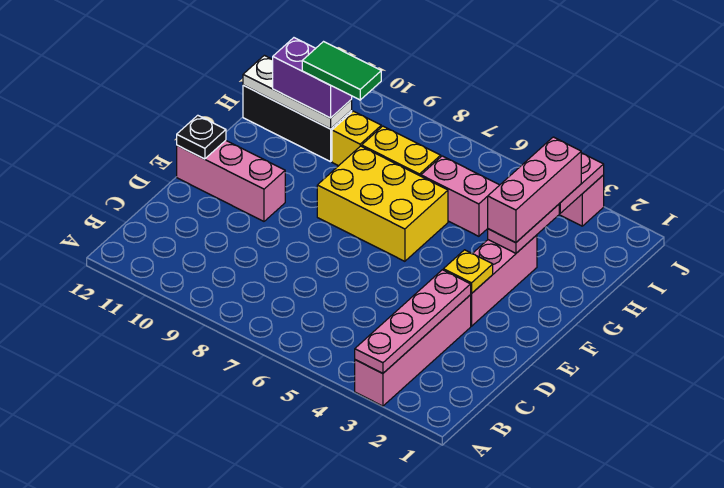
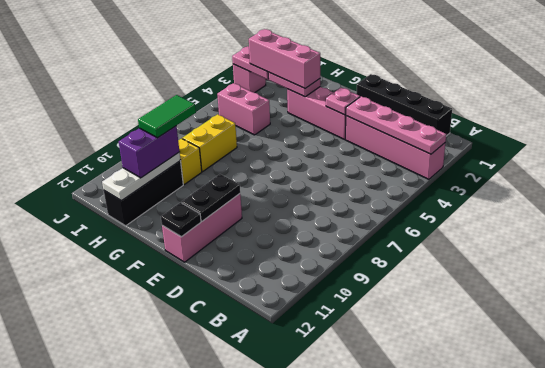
none -> black 1x4 brick [356,74,452,136]
yellow 1x1 plate [443,250,493,293] -> pink 1x1 plate [326,88,360,115]
none -> black 1x2 plate [182,174,240,221]
yellow 2x3 brick [317,146,448,261] -> none
pink 1x2 brick [421,156,499,236] -> pink 1x2 brick turned to [217,83,270,135]

